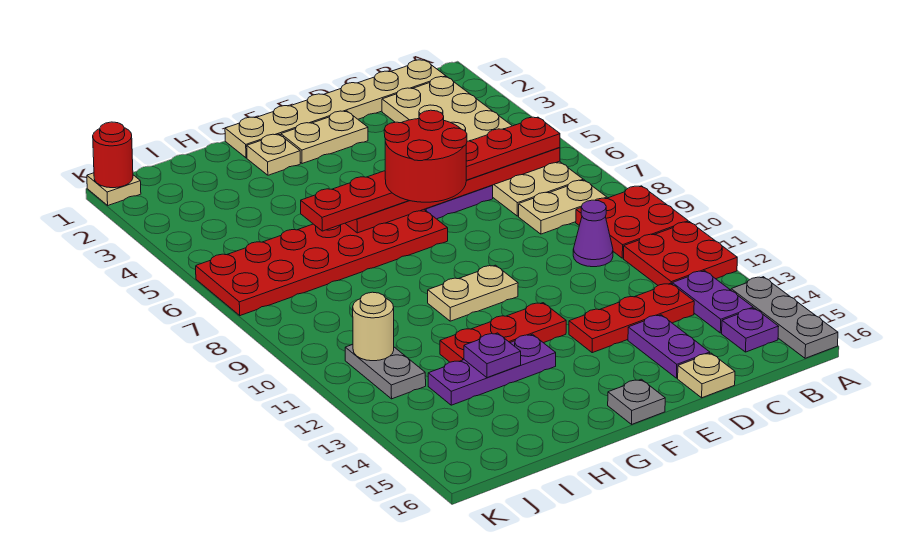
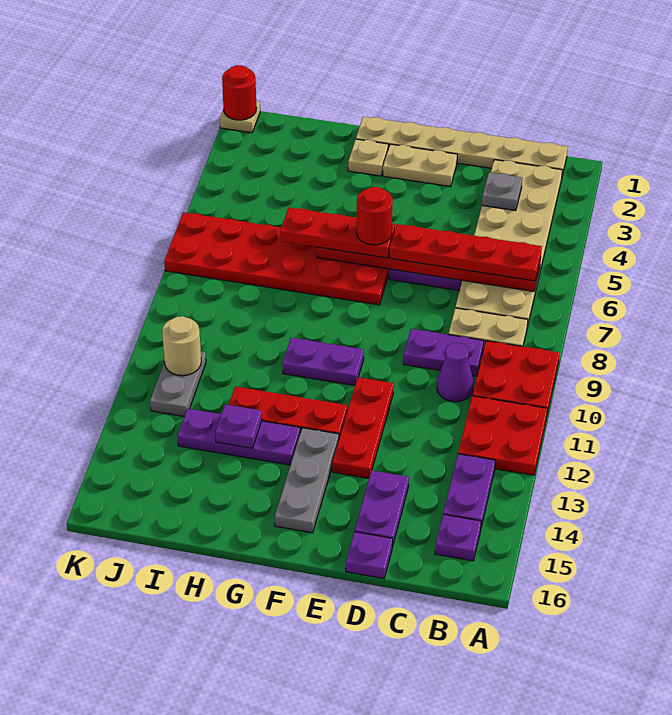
grey 1x3 plate [731,277,838,358] -> grey 1x3 plate moved to [275,428,339,533]
none -> purple 1x2 plate [403,329,484,376]
red 1x3 plate [569,283,694,353] -> red 1x3 plate turned to [332,377,394,478]
tan 1x1 plate [678,353,735,398] -> purple 1x1 plate [346,532,393,579]
red 2x2 round brick [384,110,467,202] -> red 1x1 round brick [357,187,393,245]
tan 1x2 plate [428,265,518,321] -> purple 1x2 plate [282,338,364,385]
grey 1x1 plate [608,379,665,424] -> grey 1x1 plate moved to [482,173,522,211]

